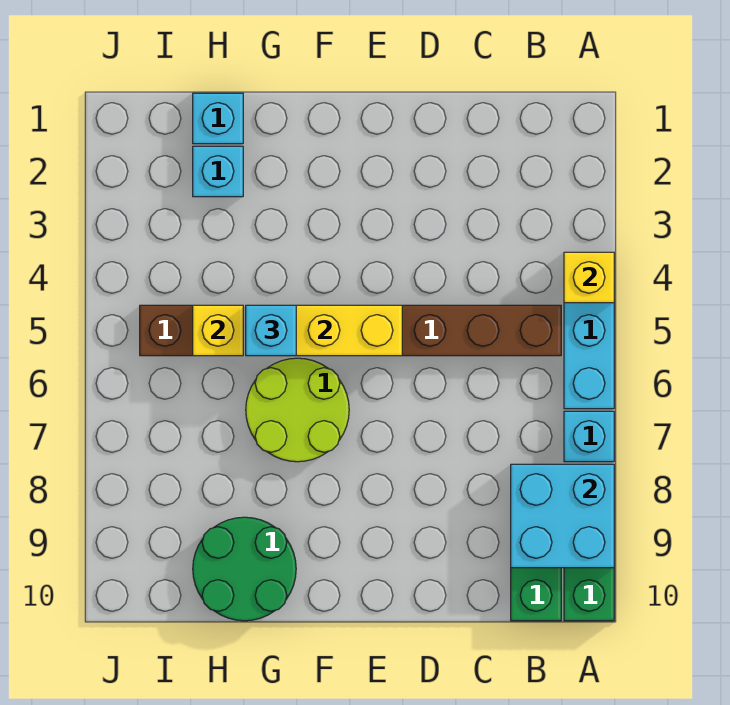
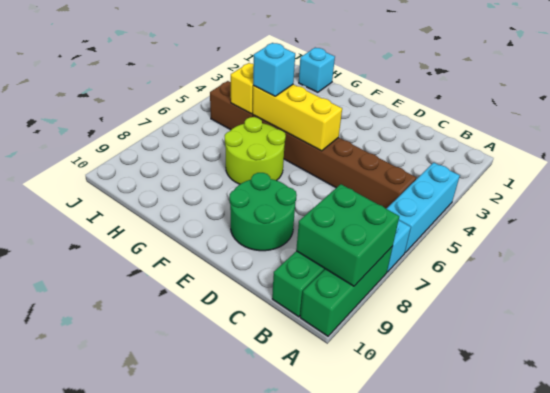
yellow 1x1 brick [564,252,614,303] -> none
cyan 2x2 brick [511,464,614,568] -> green 2x2 brick [296,184,399,286]
green 2x2 round brick [193,517,296,621] -> green 2x2 round brick moved to [230,173,297,251]
cyan 1x1 brick [193,146,243,197] -> none

